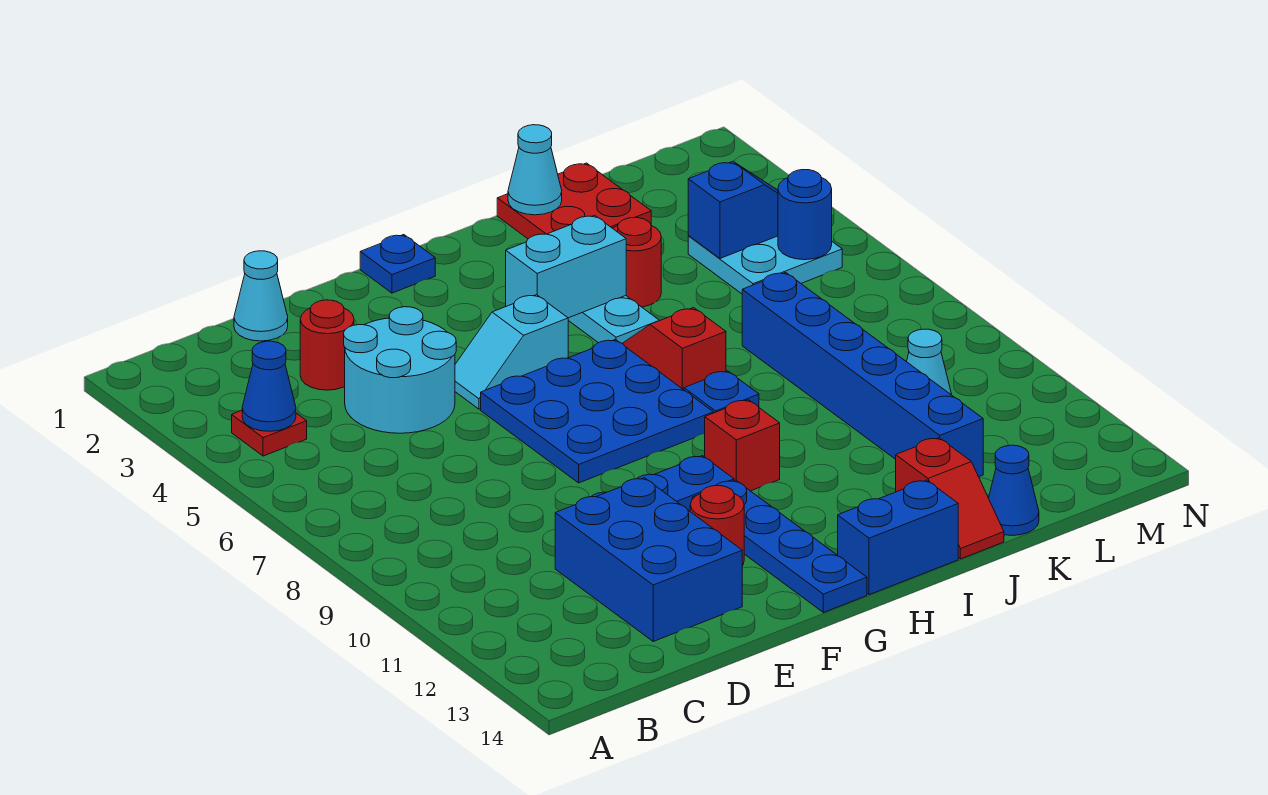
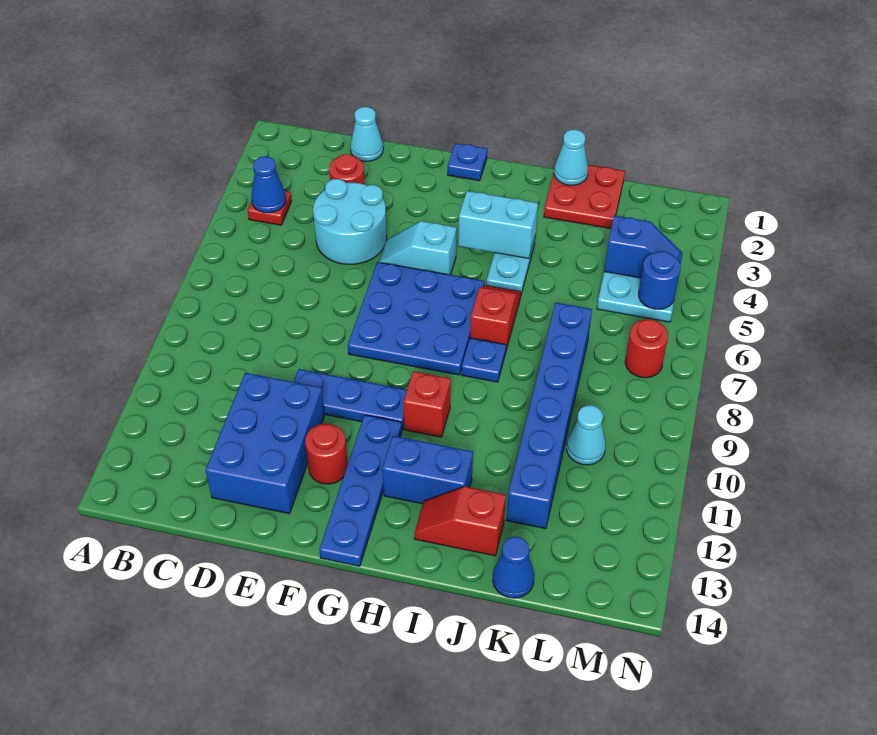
blue 1x2 brick [838,480,958,595] -> blue 1x2 brick moved to [382,436,473,504]
red 1x1 round brick [613,218,661,307] -> red 1x1 round brick moved to [625,319,668,378]
red 1x2 slope [896,438,1004,559] -> red 1x2 slope turned to [414,486,506,556]

